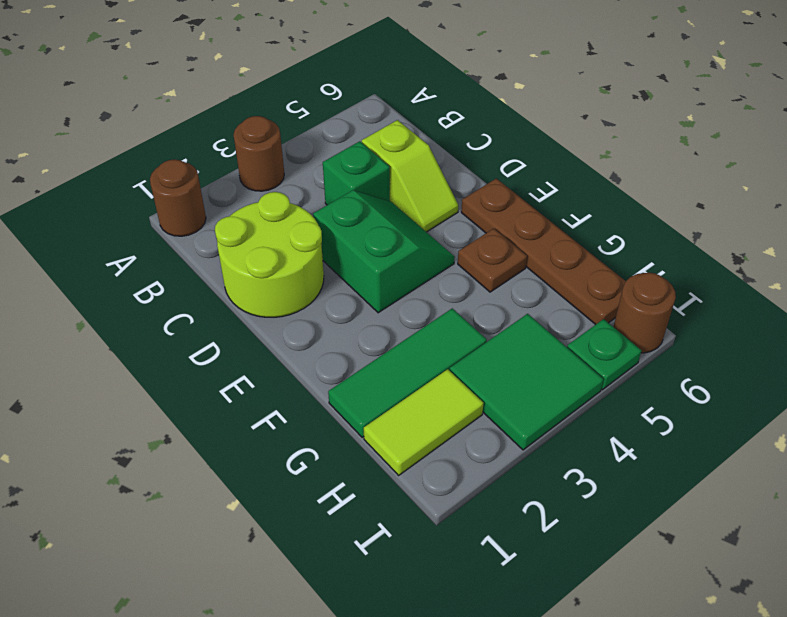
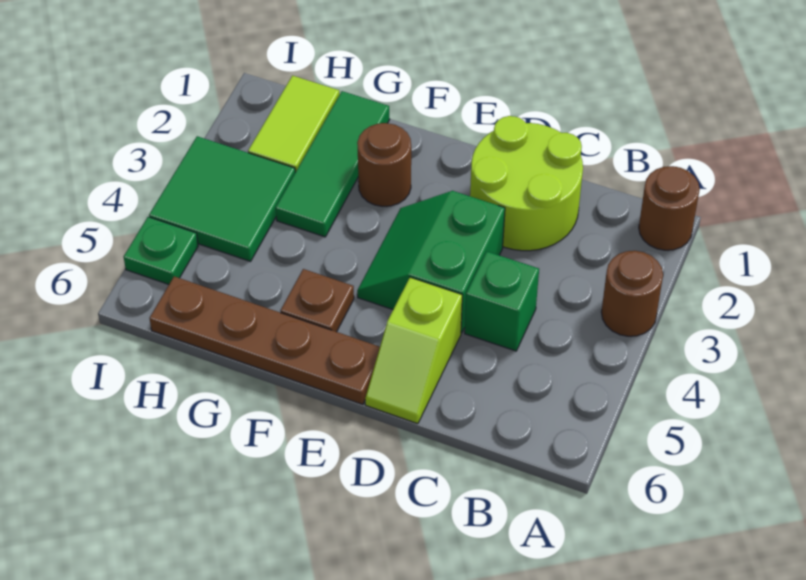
lime 1x2 slope [362,120,458,232] -> lime 1x2 slope turned to [365,277,462,424]
green 2x2 slope [313,190,455,313] -> green 2x2 slope turned to [357,191,505,333]
brown 1x1 round brick [613,273,676,353] -> brown 1x1 round brick moved to [357,123,411,206]

